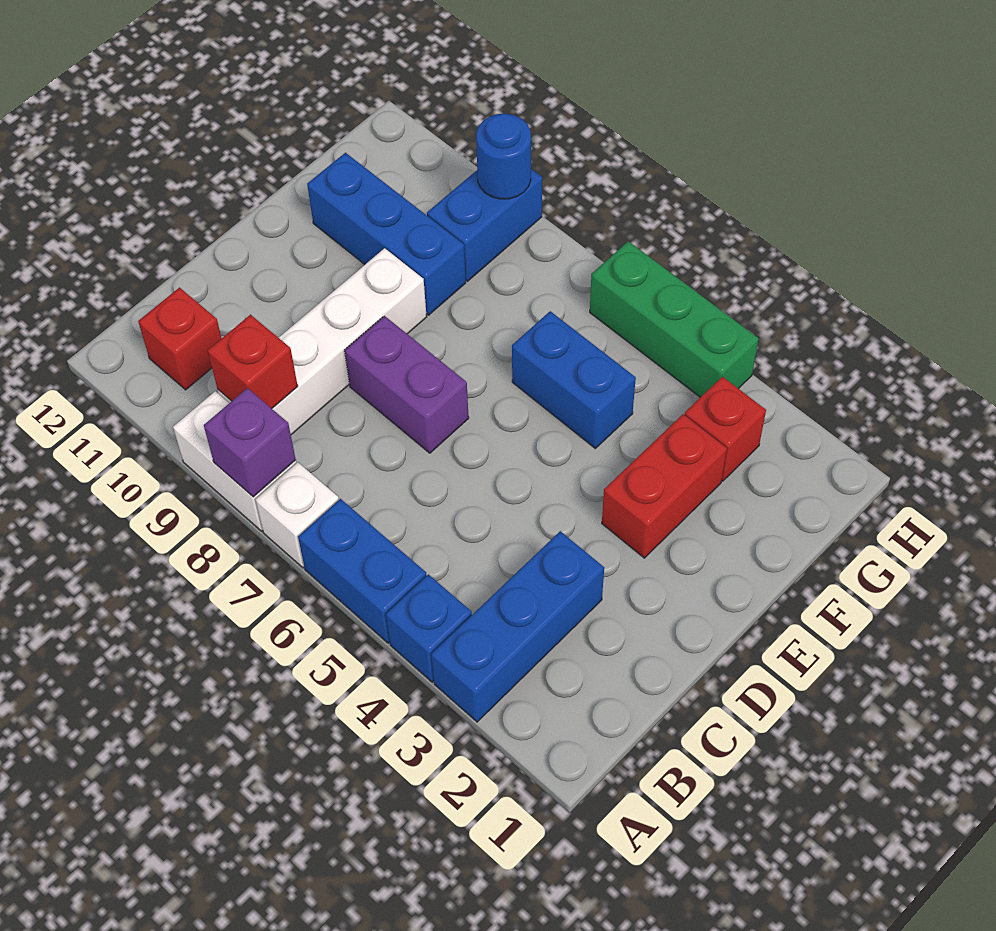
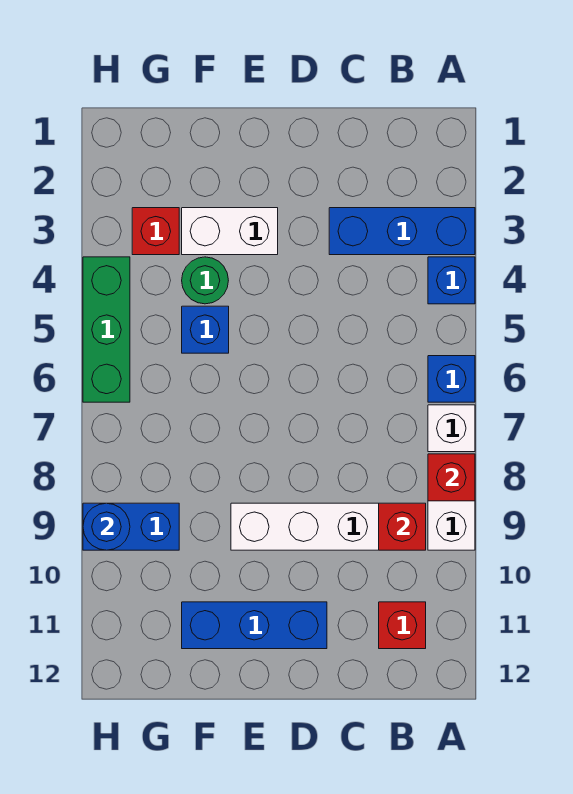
blue 1x2 brick [298,499,427,643] -> blue 1x1 brick [428,356,475,402]
purple 1x1 brick [204,388,296,497] -> red 1x1 brick [428,454,475,501]
purple 1x2 brick [345,316,469,453] -> none
red 1x2 brick [602,414,727,558] -> white 1x2 brick [182,208,278,255]
none -> green 1x1 round brick [182,257,228,304]
blue 1x2 brick [512,311,636,448] -> blue 1x1 brick [182,306,229,353]
blue 1x3 brick [307,153,466,315] -> blue 1x3 brick turned to [182,602,327,649]

